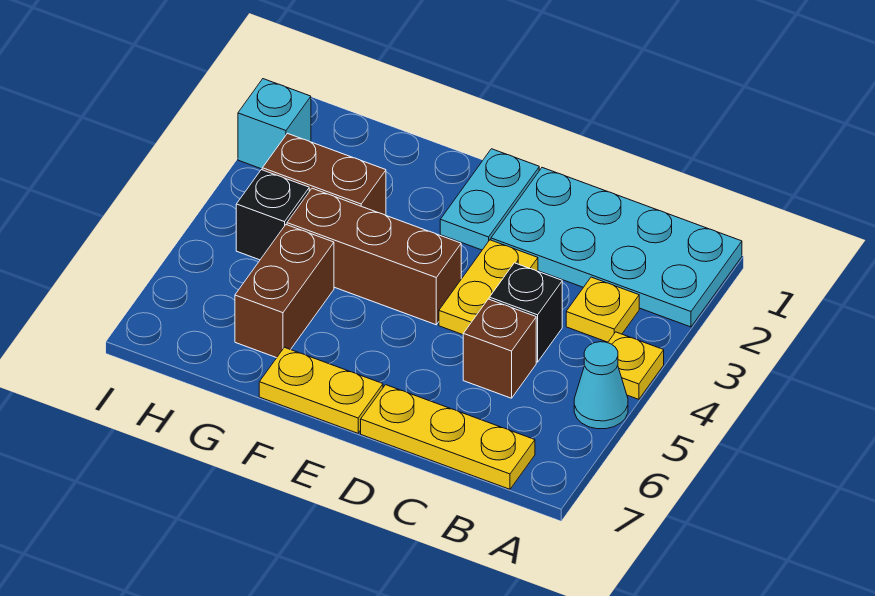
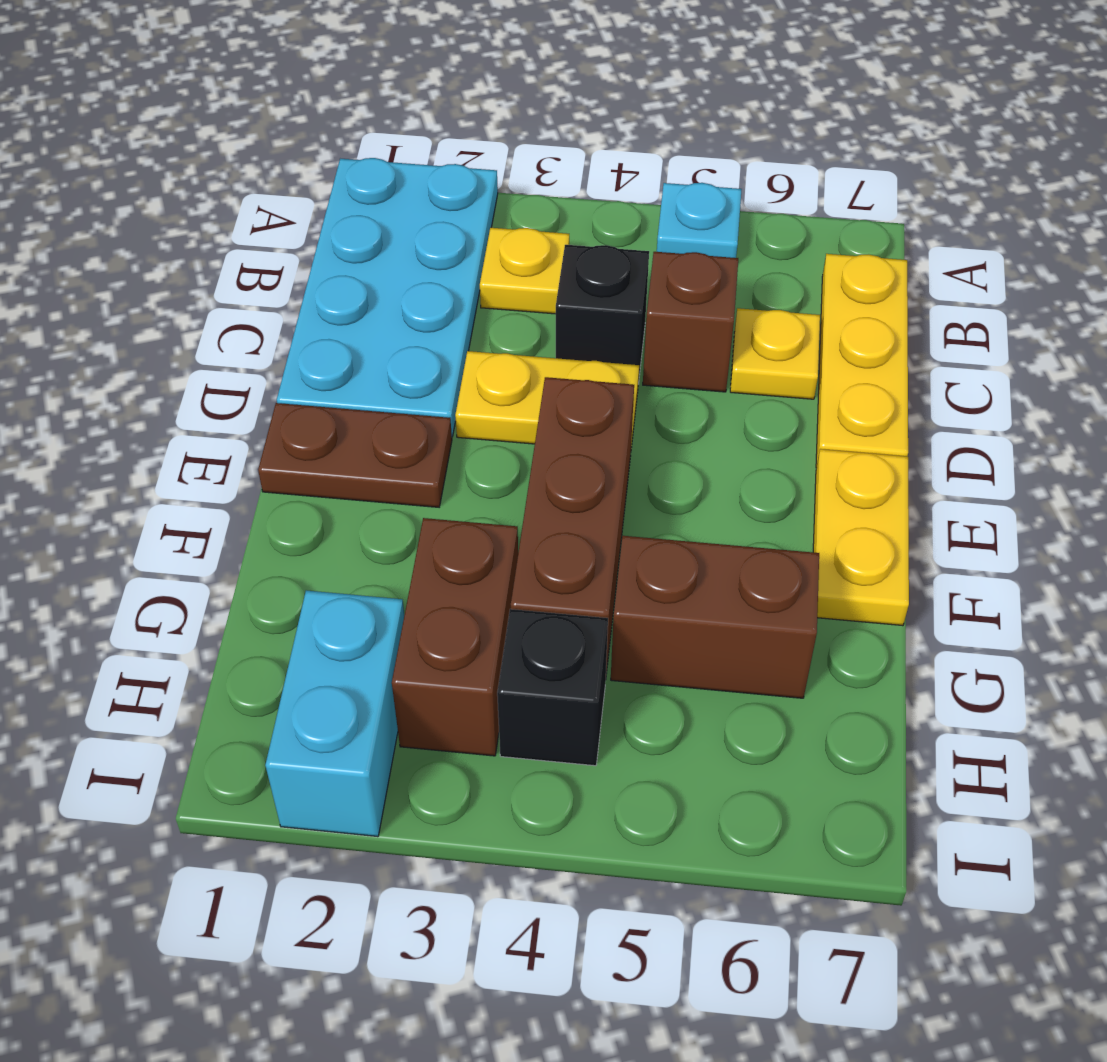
yellow 1x1 plate [608,332,664,399] -> yellow 1x1 plate moved to [730,308,820,399]
cyan 1x1 cone [574,342,628,429] -> cyan 1x1 plate [657,183,742,258]
cyan 1x2 plate [440,149,539,250] -> brown 1x2 plate [258,403,452,507]
cyan 1x1 brick [238,79,311,169] -> cyan 1x2 brick [265,590,404,837]

